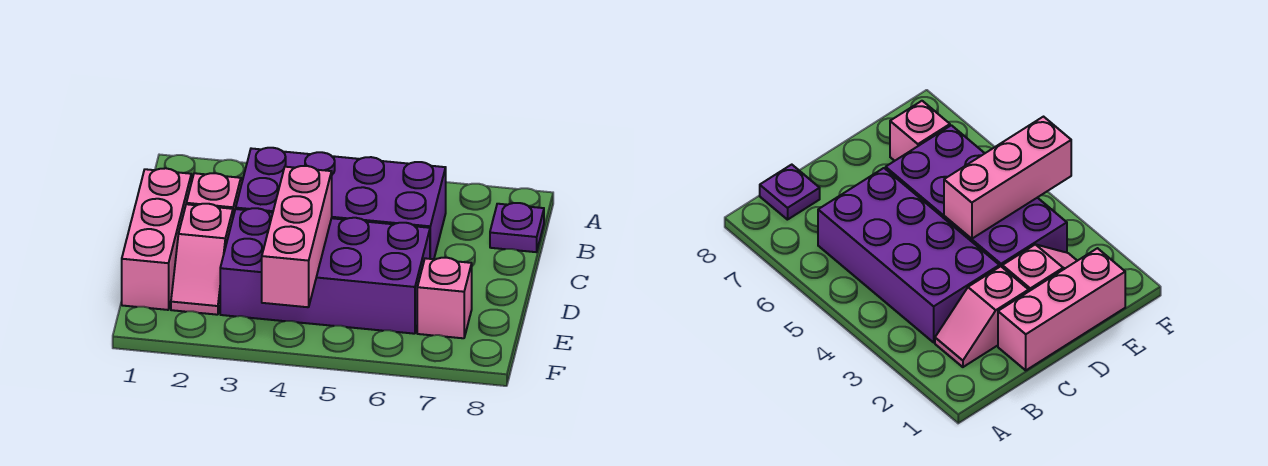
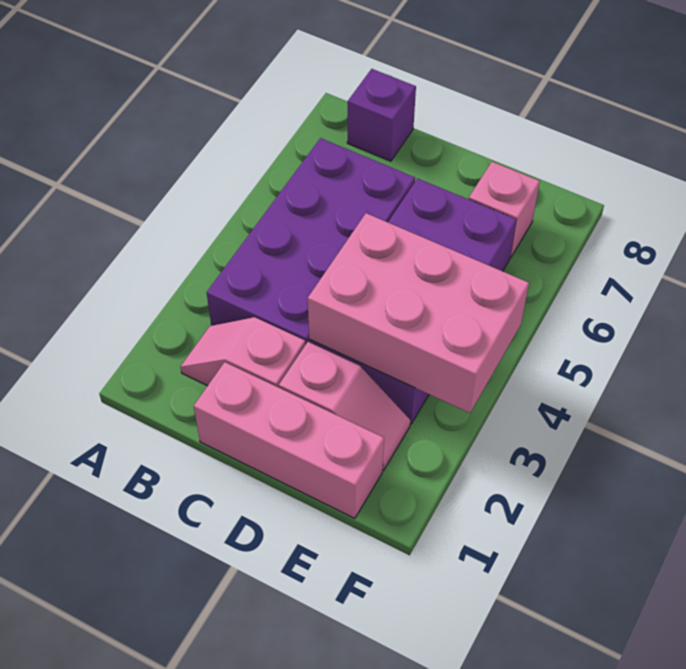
purple 1x1 plate [490,203,544,252] -> purple 1x1 brick [347,69,416,161]
pink 1x3 brick [262,166,332,307] -> pink 2x3 brick [308,213,529,413]

